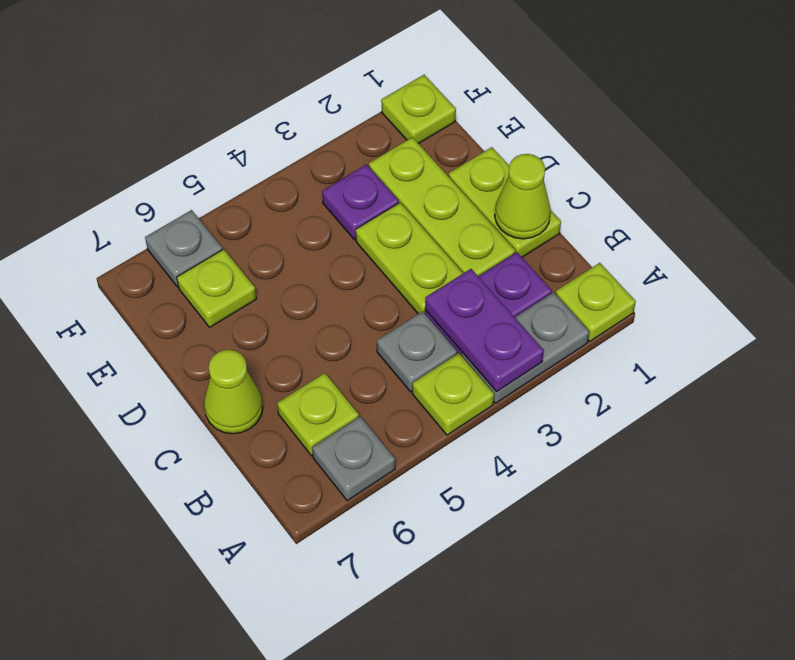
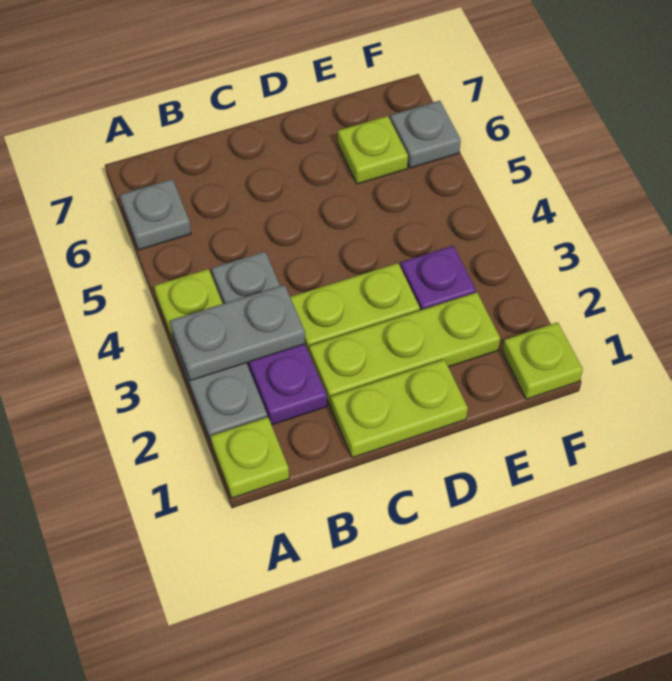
purple 1x2 plate [425,269,544,391] -> grey 1x2 plate [170,285,305,381]
lime 1x1 plate [277,373,359,456] -> none
lime 1x1 cone [495,154,551,239] -> none
lime 1x1 cone [204,350,263,434] -> none

